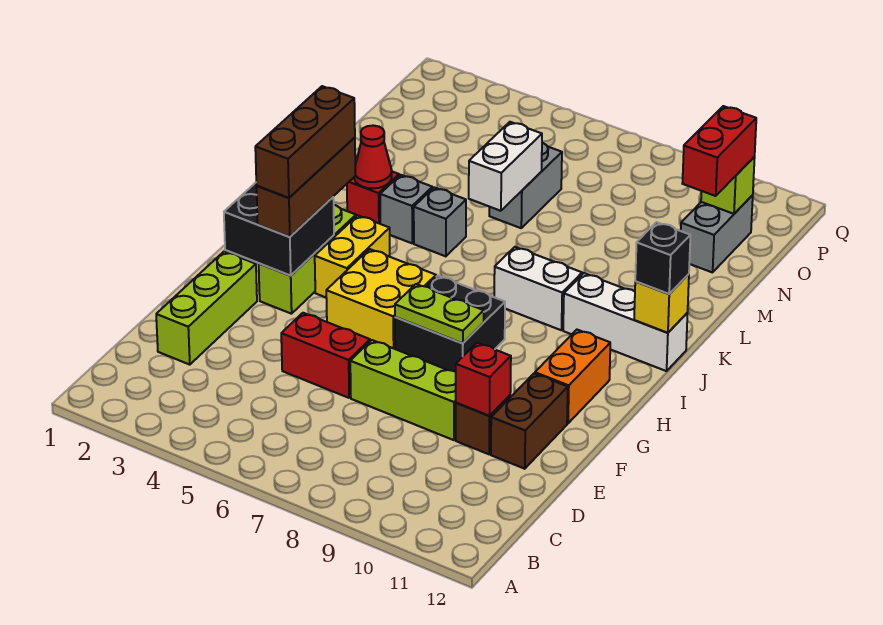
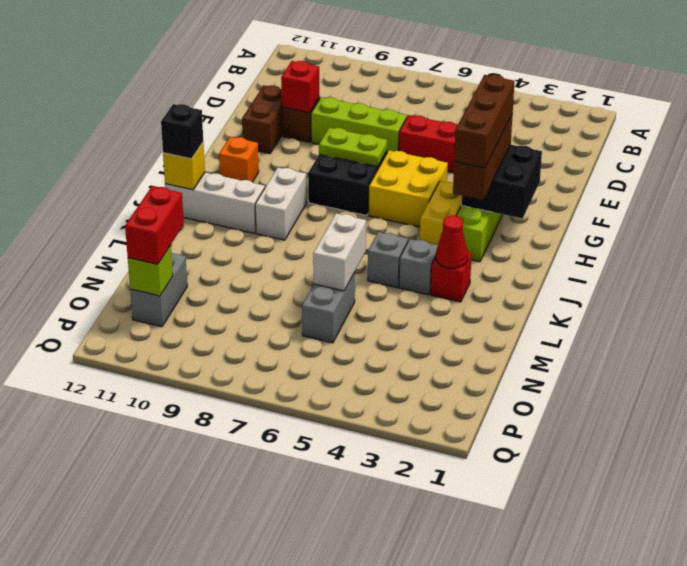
lime 1x3 brick [156,251,257,365] -> none
orange 1x2 brick [535,330,610,423] -> orange 1x1 brick [219,137,259,182]
white 1x2 brick [494,247,582,330] -> white 1x2 brick turned to [255,168,307,240]

